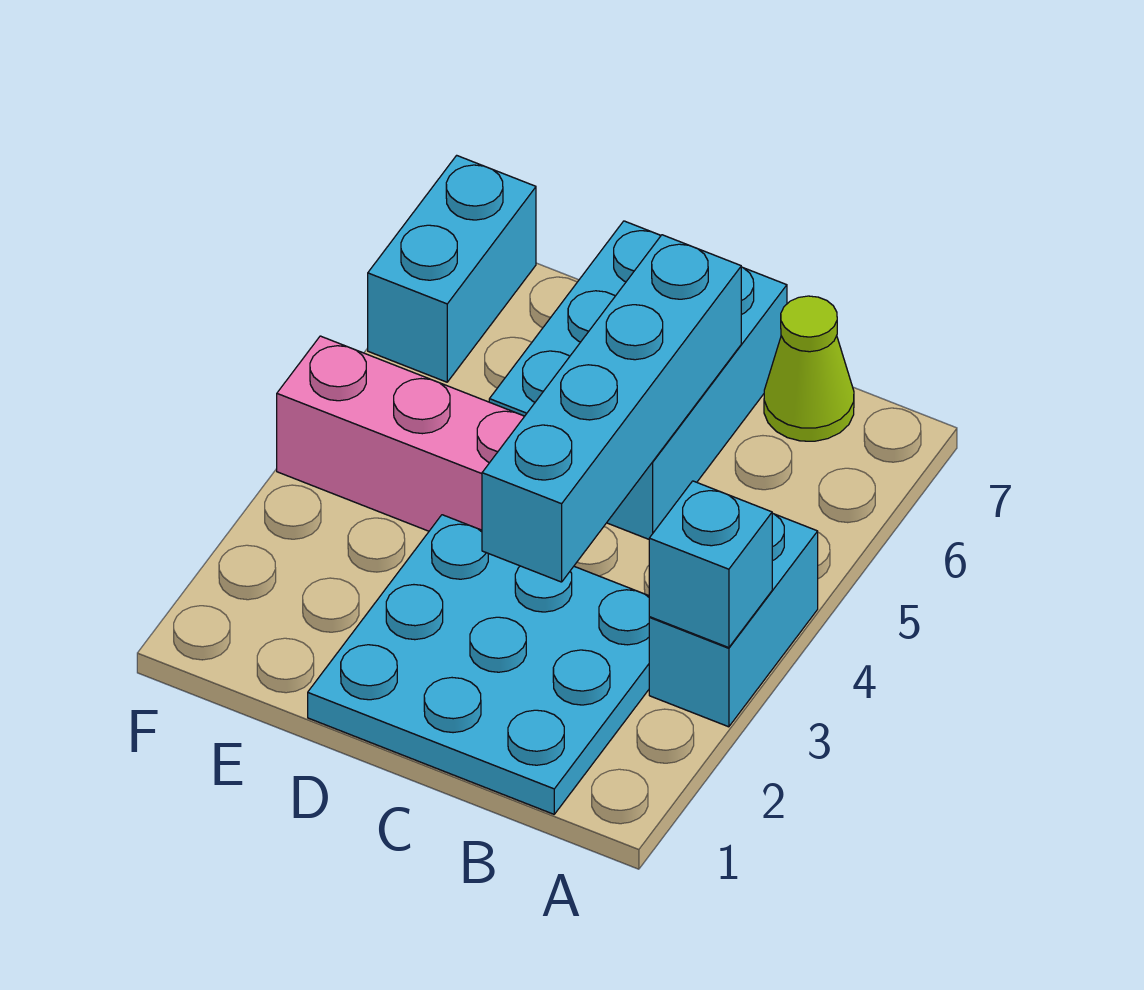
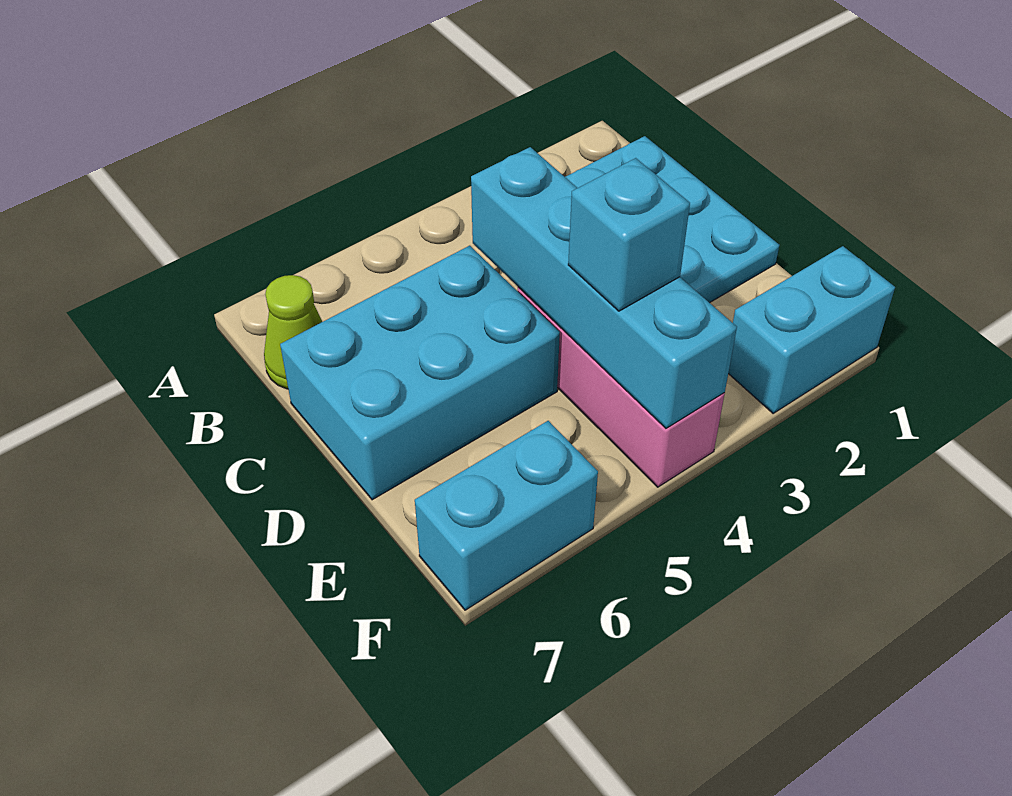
cyan 1x2 brick [649,513,818,727] -> cyan 1x2 brick moved to [728,246,895,414]
cyan 1x1 brick [649,481,772,648] -> cyan 1x1 brick moved to [568,158,690,311]
cyan 1x4 brick [482,235,741,582] -> cyan 1x4 brick turned to [471,147,737,428]

